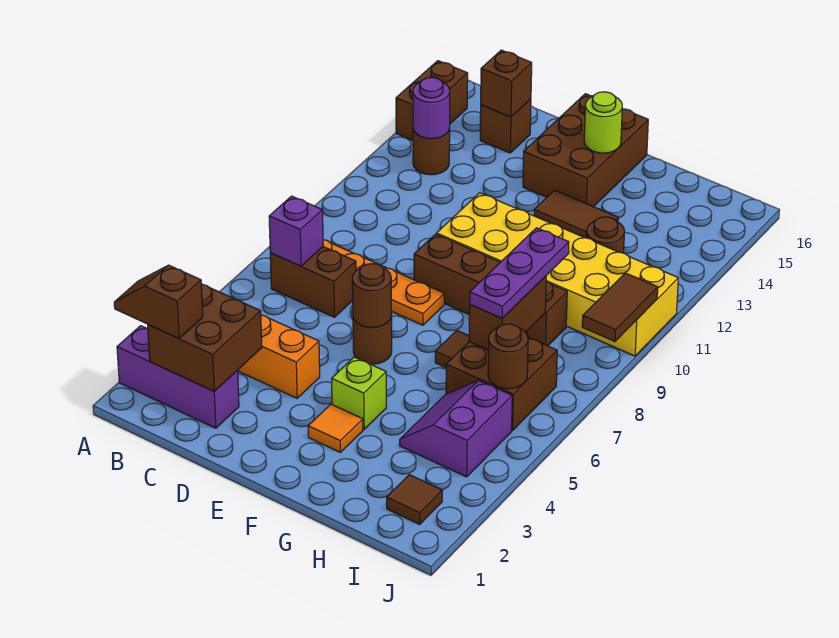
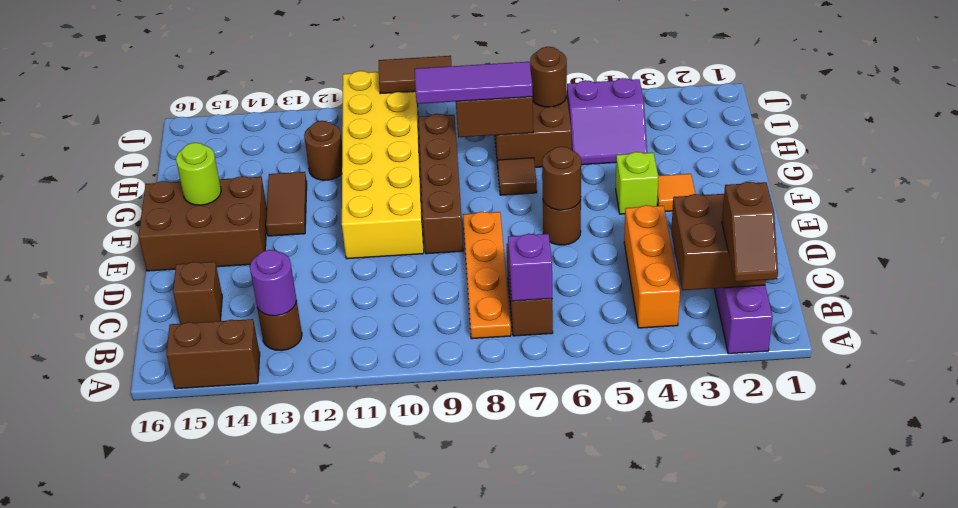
brown 1x1 brick [481,50,532,117] -> none
purple 1x3 plate [470,228,569,318] -> purple 1x3 tile [415,62,533,104]
brown 1x1 tile [387,475,442,524] -> none

